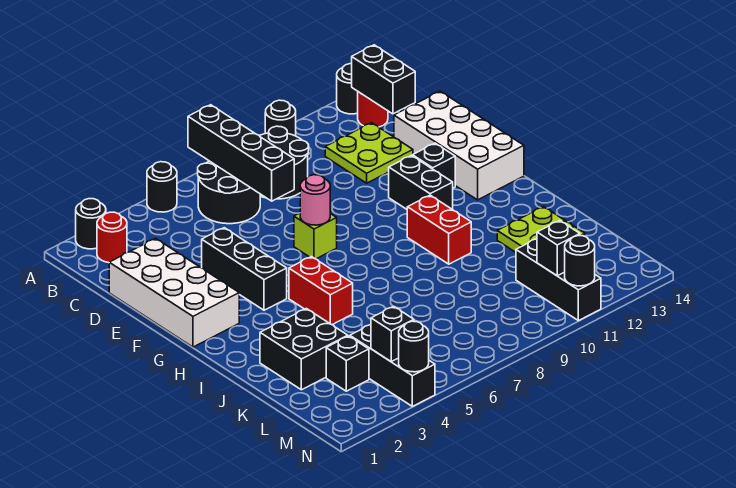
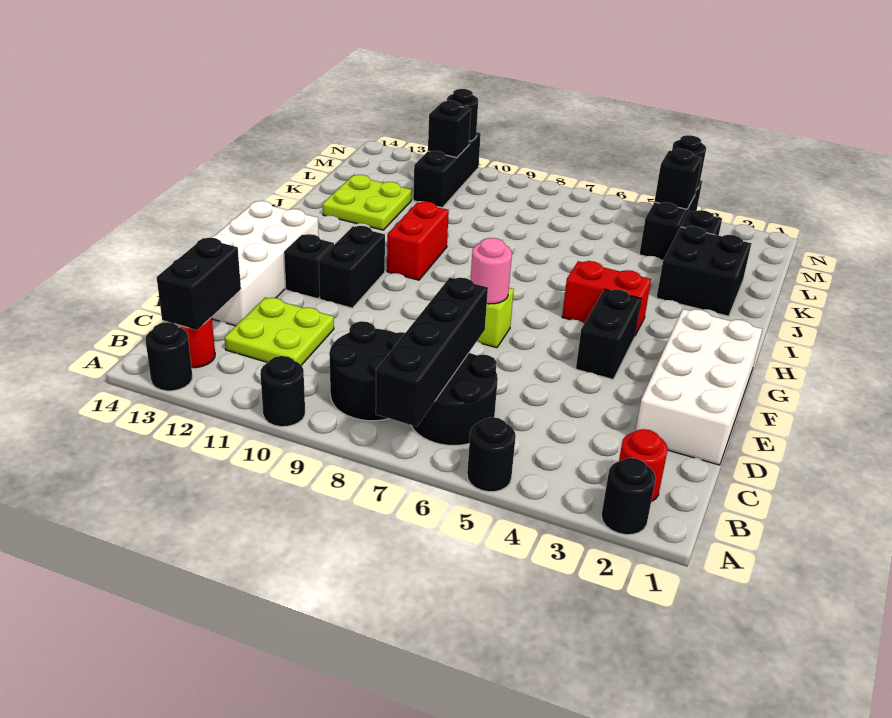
black 1x3 brick [202,228,287,310] -> black 1x2 brick [576,289,641,379]
red 1x2 brick [289,257,353,325] -> red 1x2 brick turned to [562,261,651,335]

